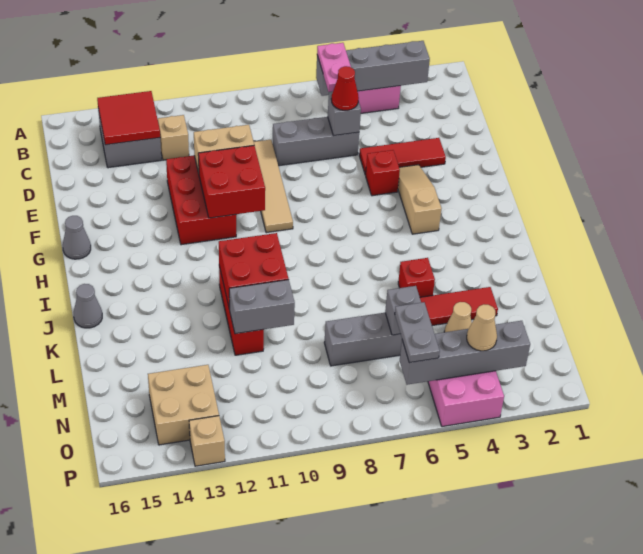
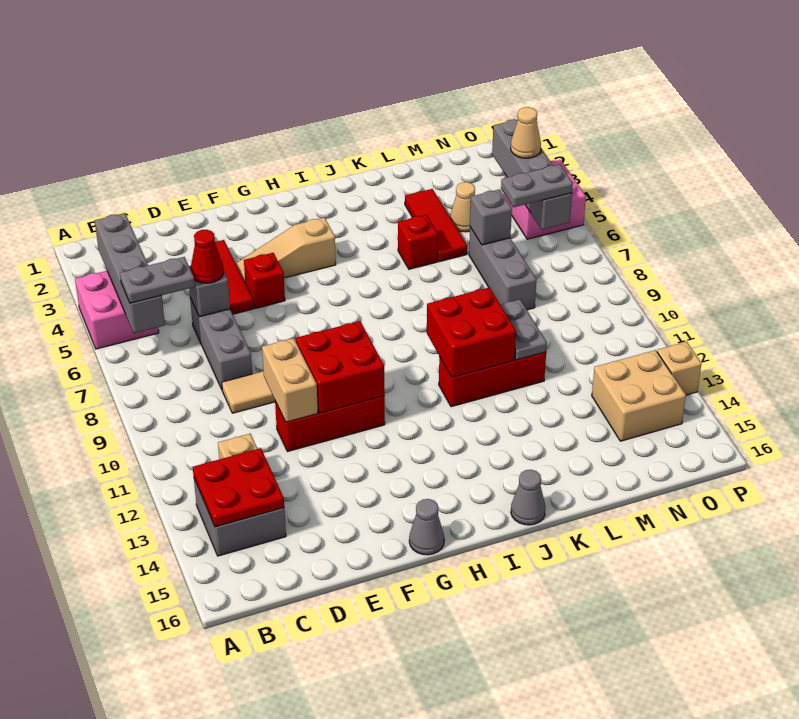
pink 1x2 plate [317,43,351,92] -> grey 1x2 plate [120,257,195,303]
red 2x2 tile [97,91,160,145] -> red 2x2 plate [193,448,284,527]
red 2x3 brick [166,156,236,245] -> red 1x3 brick [275,396,385,452]
grey 1x2 brick [229,280,295,334] -> grey 1x2 plate [500,299,547,360]

